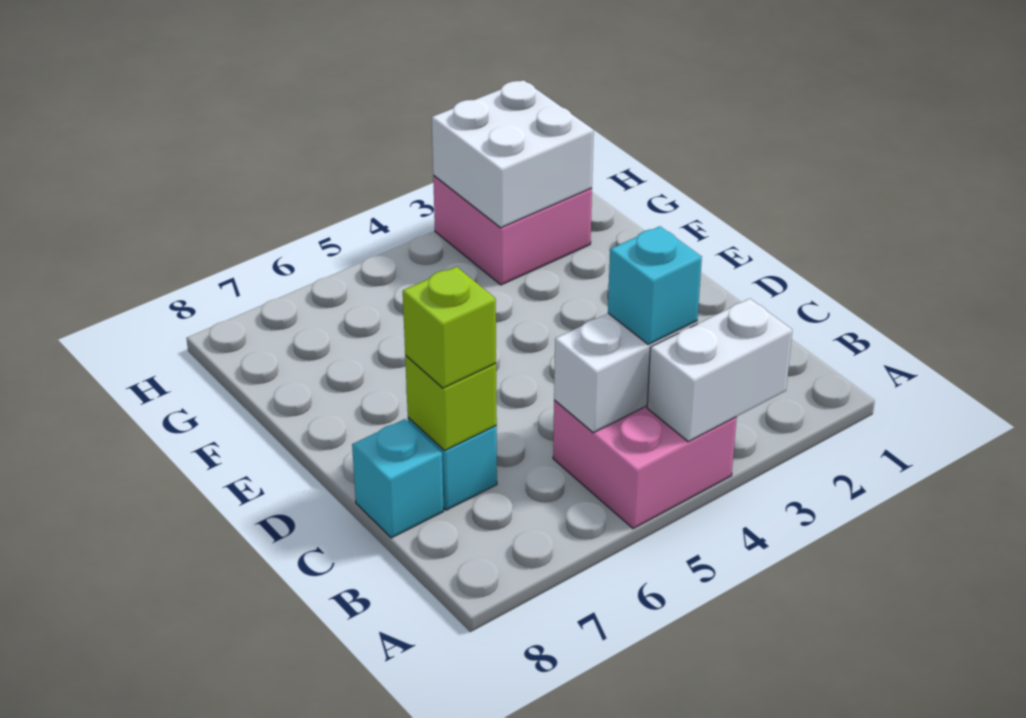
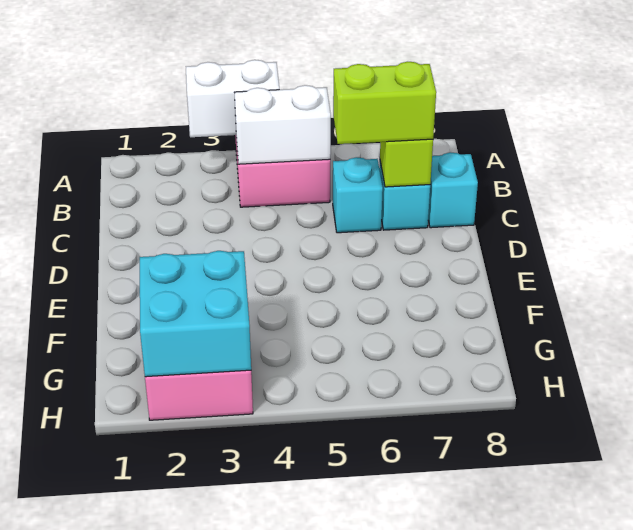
cyan 1x1 brick [608,226,702,344] -> cyan 1x1 brick moved to [333,157,383,233]
lime 1x1 brick [403,267,496,388] -> lime 1x2 brick [333,62,436,144]
white 2x2 brick [432,80,594,228] -> cyan 2x2 brick [140,251,251,377]

